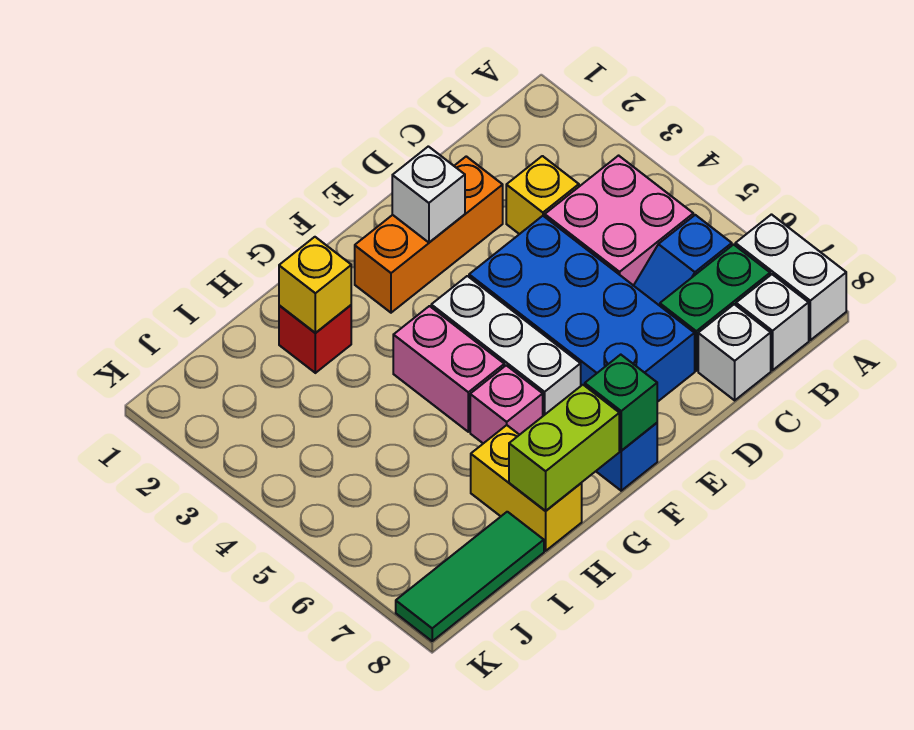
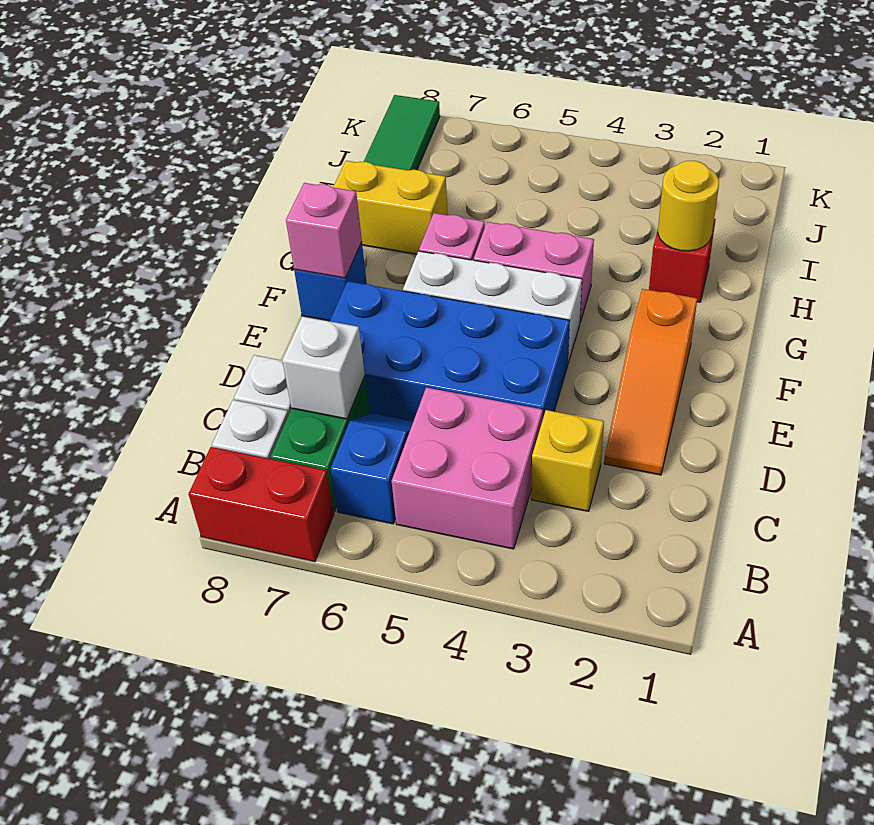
white 1x2 brick [735,215,846,340] -> red 1x2 brick [188,447,334,562]
orange 1x3 brick [355,156,503,313] -> orange 1x3 slope [604,289,697,475]
white 1x1 brick [392,146,465,242] -> white 1x1 brick moved to [282,316,365,419]
green 1x1 brick [585,355,657,450] -> pink 1x1 brick [286,183,362,278]
lime 1x2 brick [509,385,619,511] -> none
yellow 1x1 brick [279,237,351,333] -> yellow 1x1 round brick [658,161,719,251]

